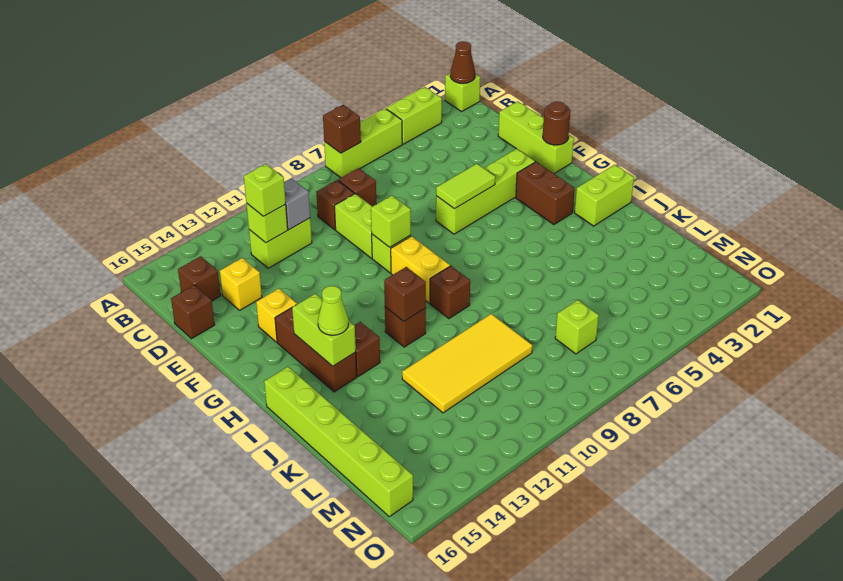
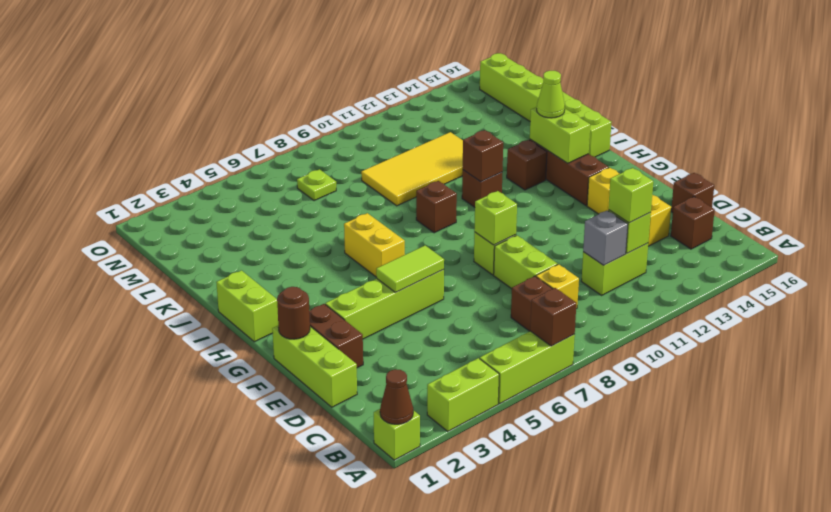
brown 1x1 brick [316,180,354,230] -> yellow 1x1 brick [536,264,579,308]
brown 1x2 brick [516,162,575,225] -> brown 1x2 brick moved to [309,304,363,368]
yellow 1x2 brick [391,236,450,303] -> yellow 1x2 brick moved to [344,213,405,277]
lime 1x2 brick [575,165,634,226] -> lime 1x2 brick turned to [216,270,278,342]
lime 1x1 brick [555,300,599,354] -> lime 1x1 plate [297,169,336,201]

